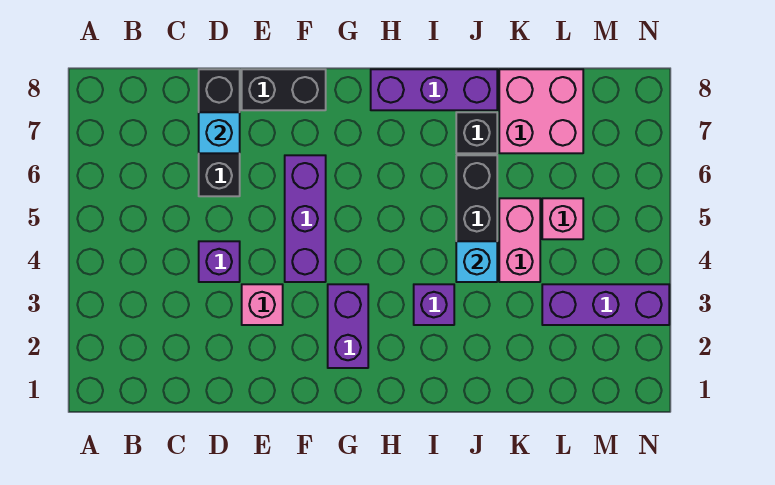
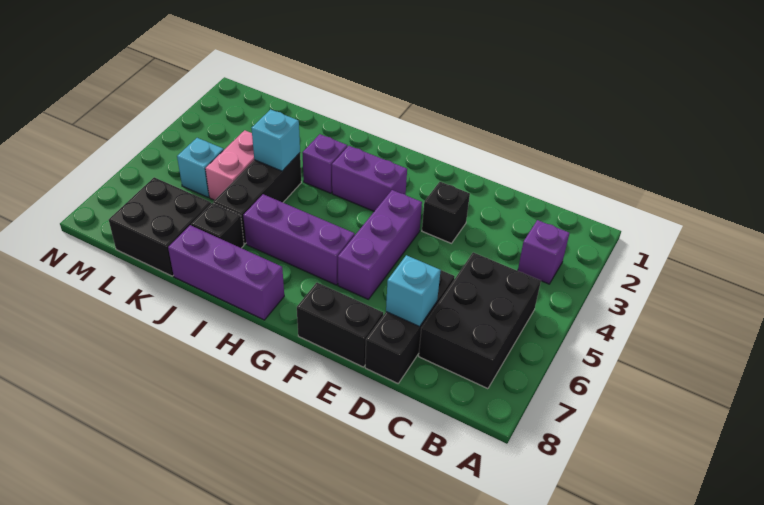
none -> black 2x3 brick [419,252,541,389]
purple 1x1 brick [199,241,240,282] -> purple 1x1 brick moved to [518,220,569,284]
pink 1x1 brick [242,284,283,325] -> black 1x1 brick [422,182,470,243]
purple 1x2 brick [328,284,368,368] -> purple 1x2 brick turned to [332,146,407,211]
pink 2x2 brick [499,69,583,153] -> black 2x2 brick [109,177,211,276]
purple 1x3 brick [542,284,669,325] -> purple 1x3 brick moved to [243,194,355,285]
pink 1x1 brick [542,198,583,239] -> cyan 1x1 brick [177,138,224,197]

